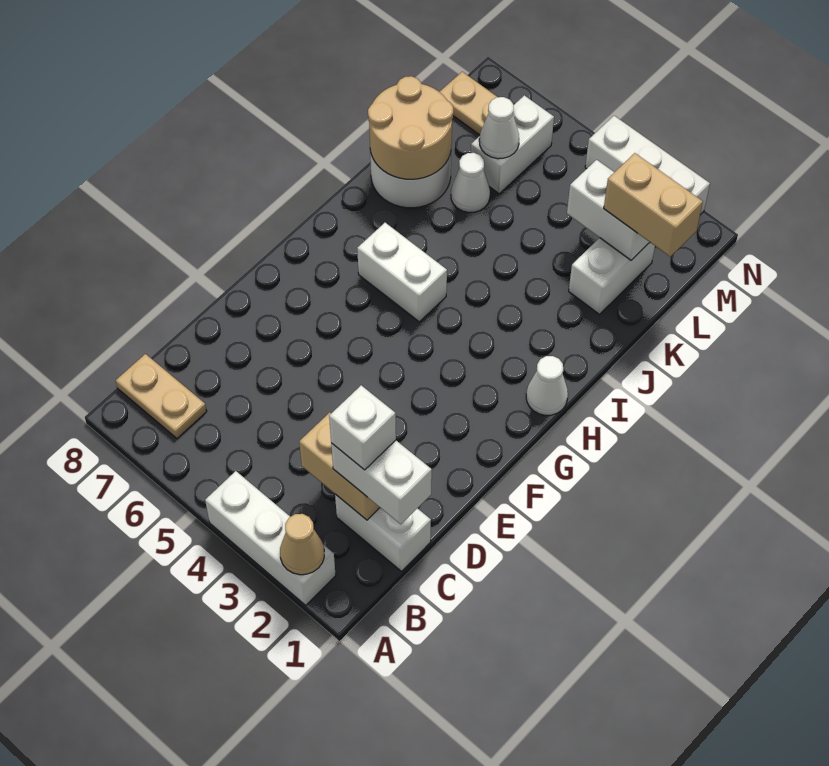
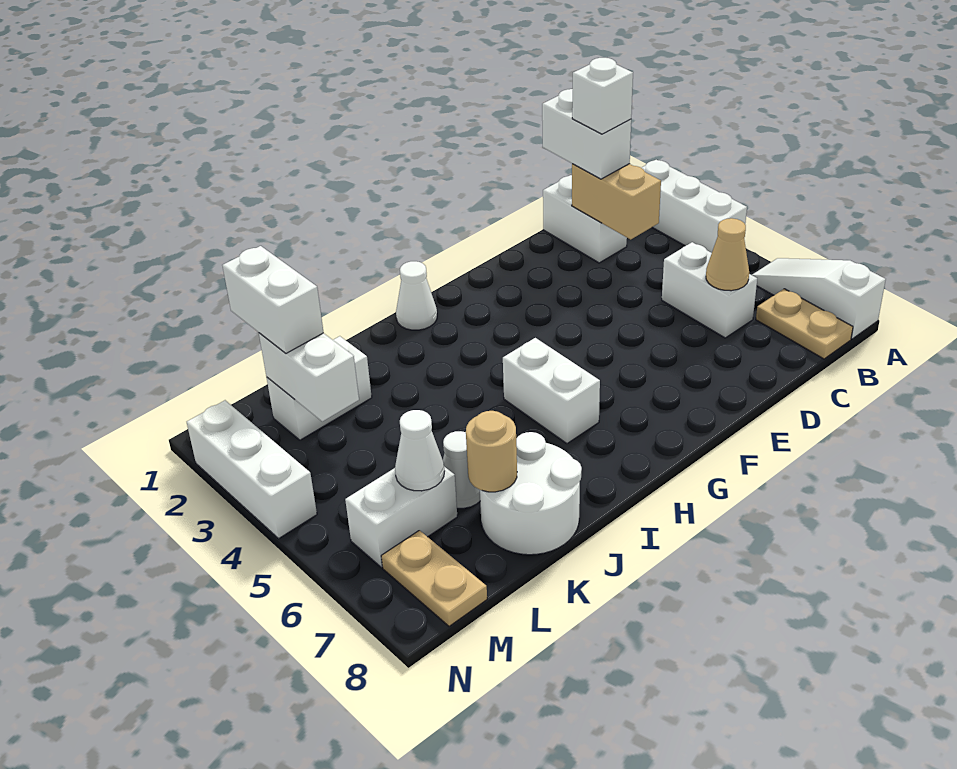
tan 1x1 cone [280,514,324,575] -> tan 1x1 cone moved to [706,218,749,291]
none -> white 1x3 slope [752,258,886,339]
none -> white 1x2 brick [662,242,757,338]
tan 2x2 round brick [368,76,453,179] -> tan 1x1 round brick [466,411,517,492]
tan 1x2 brick [604,153,703,257] -> white 1x2 brick [222,246,324,353]

